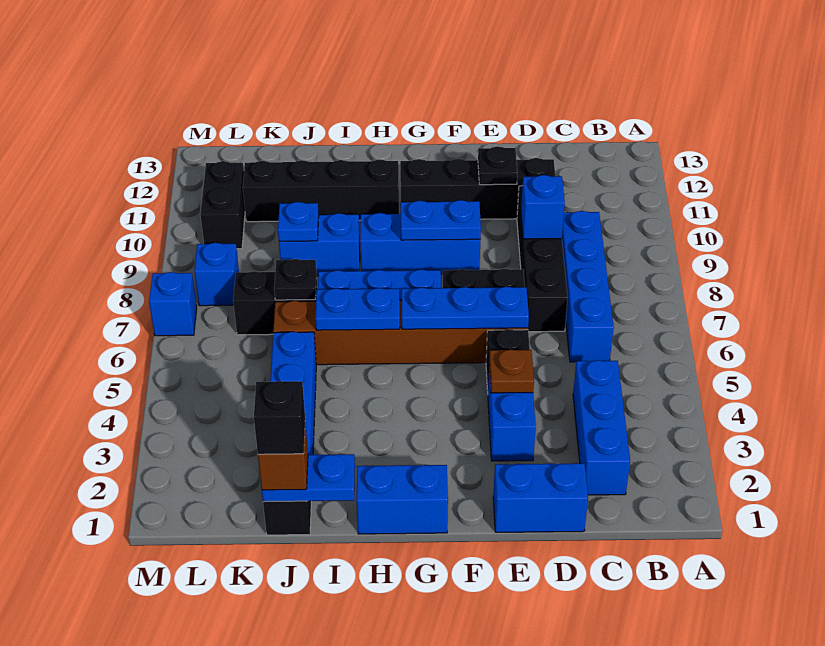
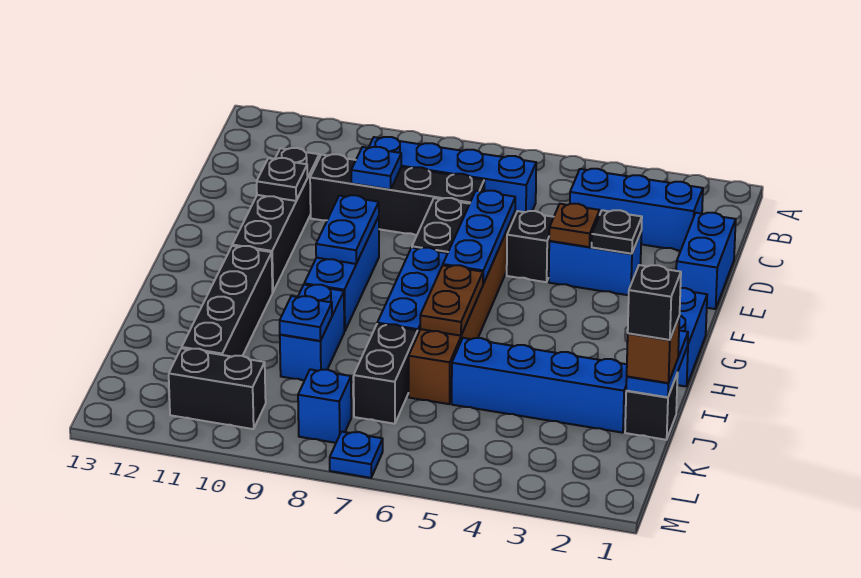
blue 1x1 brick [521,175,565,239] -> blue 1x1 plate [351,147,401,190]
blue 1x2 plate [315,288,400,330] -> brown 1x2 plate [420,265,483,336]
black 1x1 plate [274,259,316,300] -> black 1x1 plate moved to [592,210,642,254]
blue 1x1 brick [149,272,197,336] -> blue 1x1 plate [330,432,383,478]

